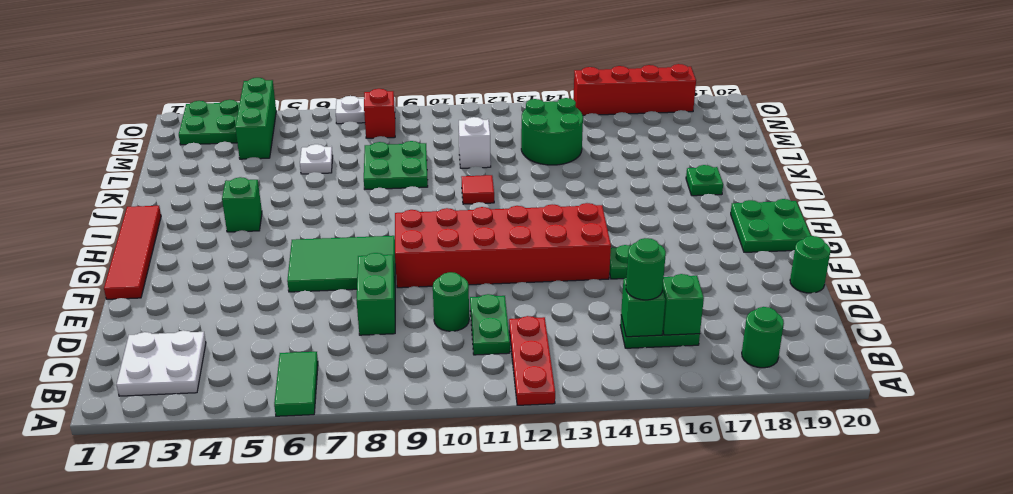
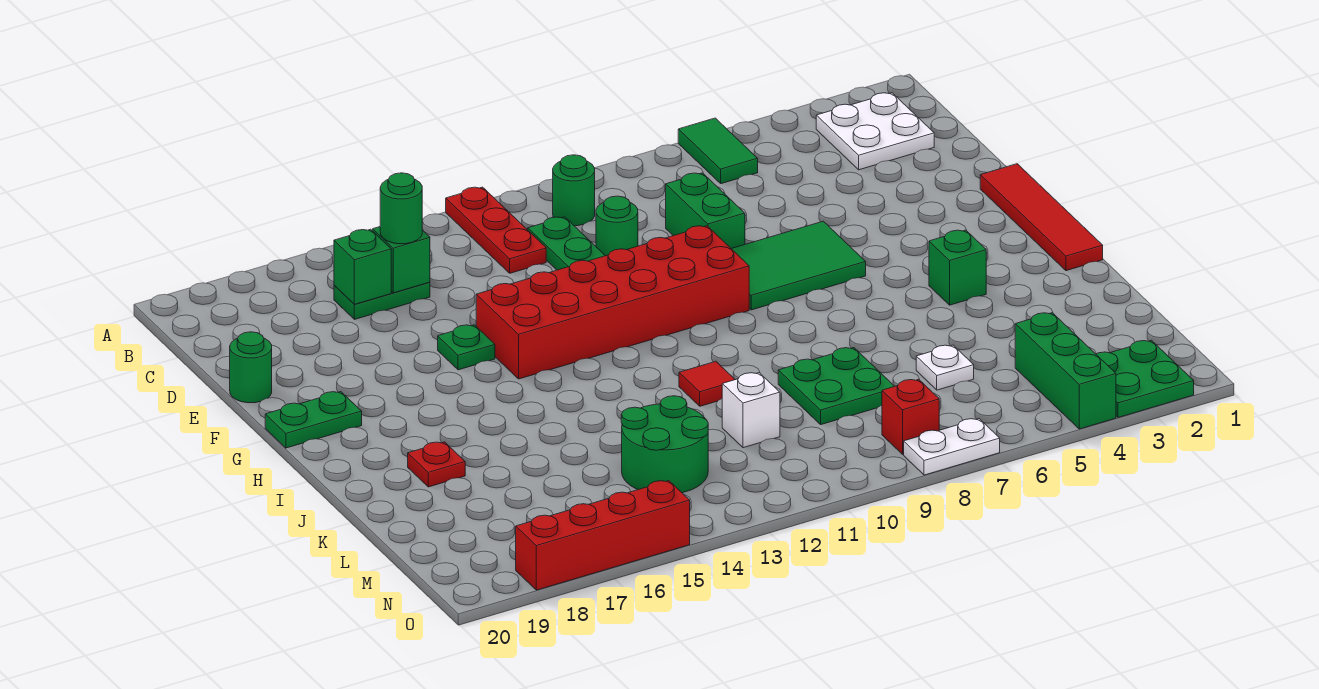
green 1x1 round brick [742,307,784,368] -> green 1x1 round brick moved to [553,155,595,226]
green 2x2 plate [731,199,811,252] -> green 1x2 plate [265,392,362,448]
green 1x1 plate [686,165,723,196] -> red 1x1 plate [408,442,465,487]

